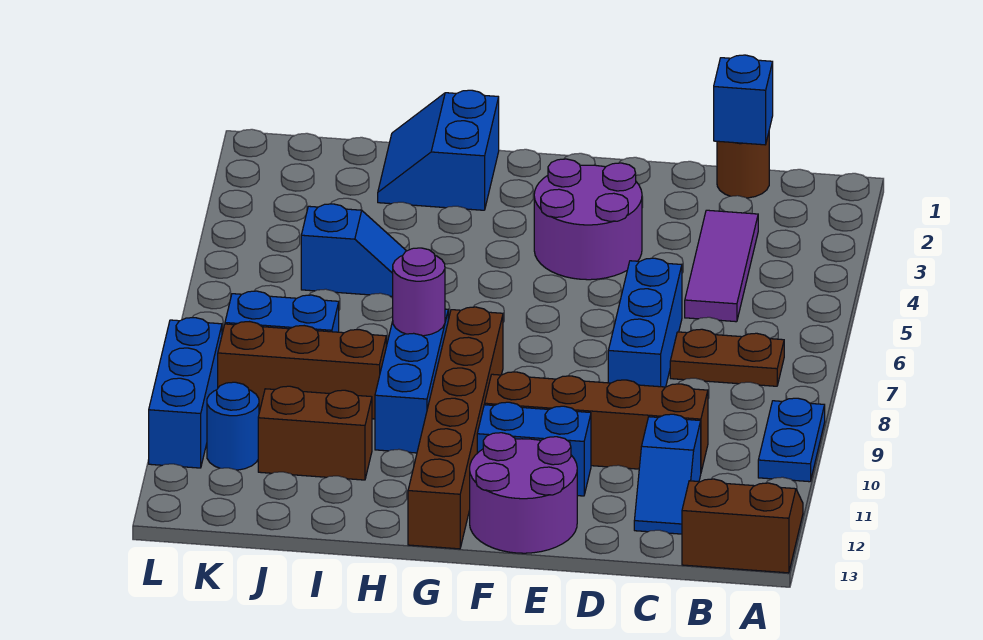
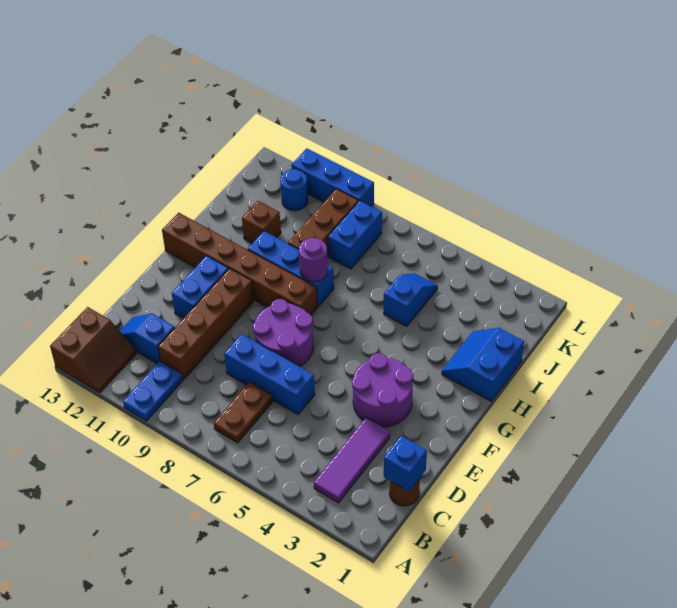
blue 1x2 plate [758,398,825,482] -> blue 1x2 plate turned to [123,361,183,421]
purple 1x3 tile [685,210,758,322] -> purple 1x3 tile turned to [314,418,390,503]
purple 2x2 round brick [470,433,577,553] -> purple 2x2 round brick moved to [253,299,313,367]
blue 2x2 slope [378,90,499,210] -> blue 2x2 slope turned to [442,328,524,401]
blue 1x2 slope [301,204,406,297] -> blue 1x2 slope turned to [384,273,438,326]
brown 1x2 brick [258,386,372,480] -> brown 1x1 brick [242,201,281,243]

